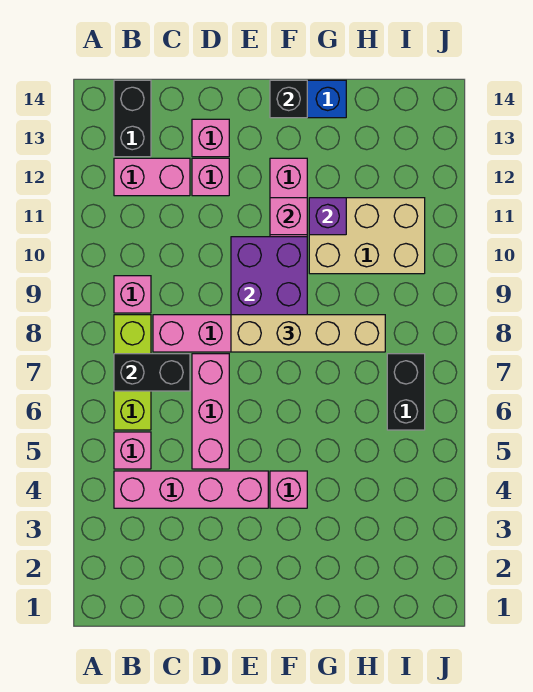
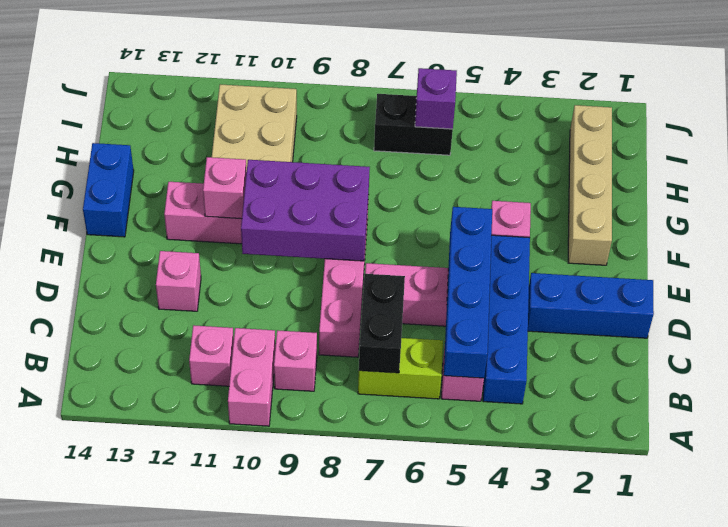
pink 1x4 brick [114,471,268,508] -> blue 1x4 brick [483,235,530,404]
none -> blue 1x4 brick [444,207,492,378]
lime 1x3 brick [114,315,151,430] -> lime 1x2 brick [358,338,443,399]
pink 1x2 brick [114,158,190,196] -> pink 1x2 brick moved to [228,328,276,426]
black 1x2 brick [114,80,151,157] -> none
none -> blue 1x3 brick [528,273,654,338]
pink 1x1 brick [192,119,229,157] -> pink 1x1 brick moved to [189,325,234,386]
tan 1x4 brick [231,315,385,352] -> tan 1x4 brick moved to [568,105,612,265]
black 1x1 brick [270,80,307,118] -> none
purple 1x1 brick [309,198,346,235] -> purple 1x1 brick moved to [415,68,457,129]

